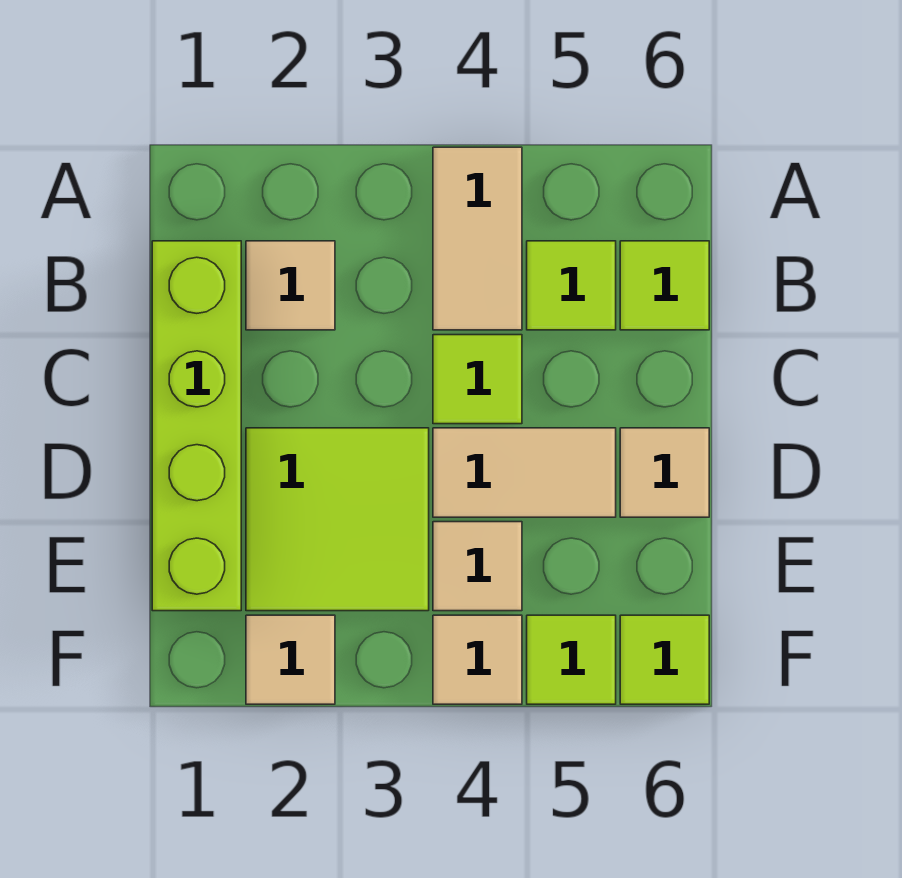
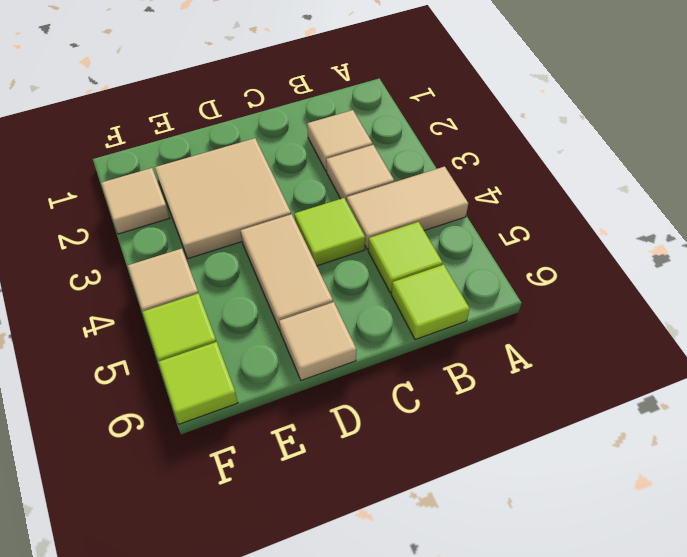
lime 1x4 brick [152,241,241,611] -> none
lime 2x2 tile [246,428,429,611] -> tan 2x2 tile [155,138,291,259]
tan 1x1 tile [433,522,522,611] -> tan 1x1 tile moved to [326,145,394,202]

